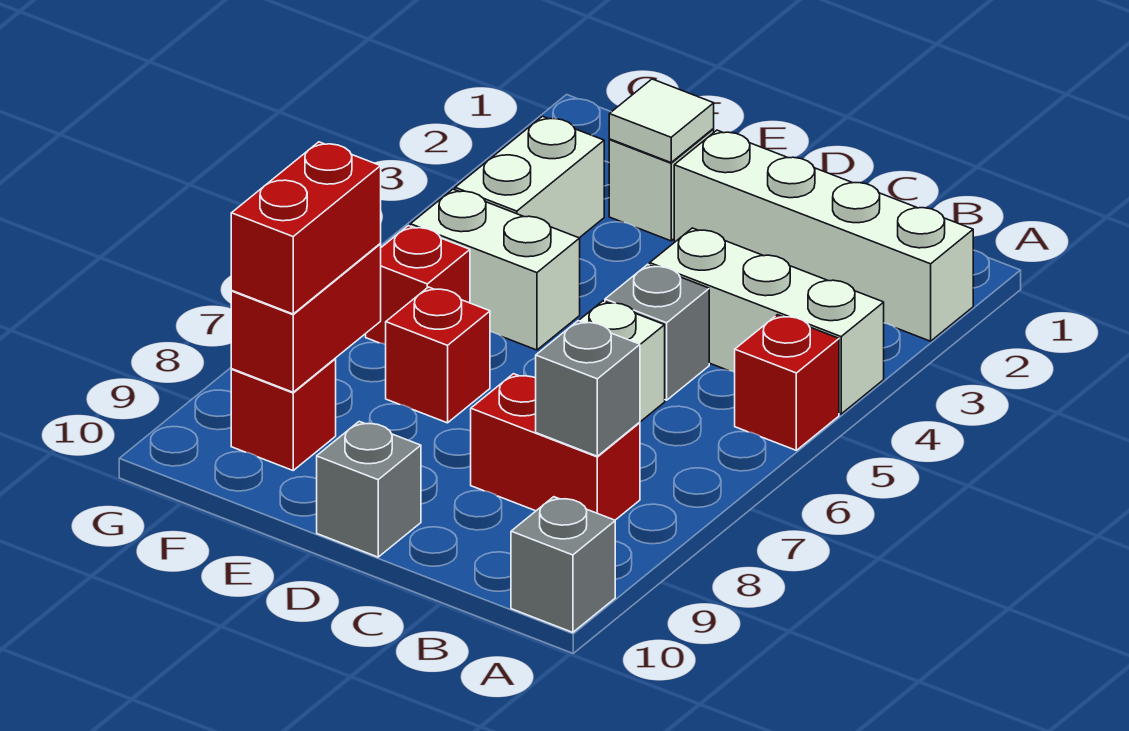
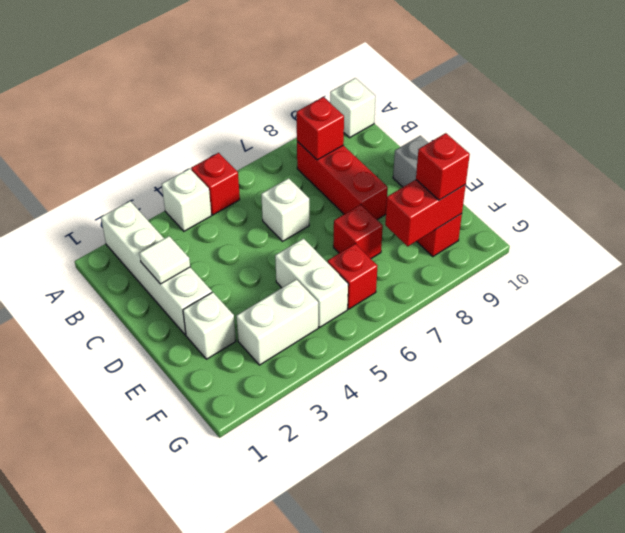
white 1x3 brick [650,228,884,414] -> white 1x1 brick [162,169,211,231]
grey 1x1 brick [511,497,615,632] -> white 1x1 brick [330,78,375,138]
red 1x2 brick [471,374,640,520] -> red 1x3 brick [297,141,388,220]
grey 1x1 brick [536,321,640,456] -> red 1x1 brick [297,97,344,160]
grey 1x1 brick [605,264,709,400] -> none
white 1x1 tile [609,79,714,163] -> white 1x1 tile moved to [139,236,190,284]
red 1x2 brick [231,142,381,314] -> red 1x1 brick [416,133,470,200]

